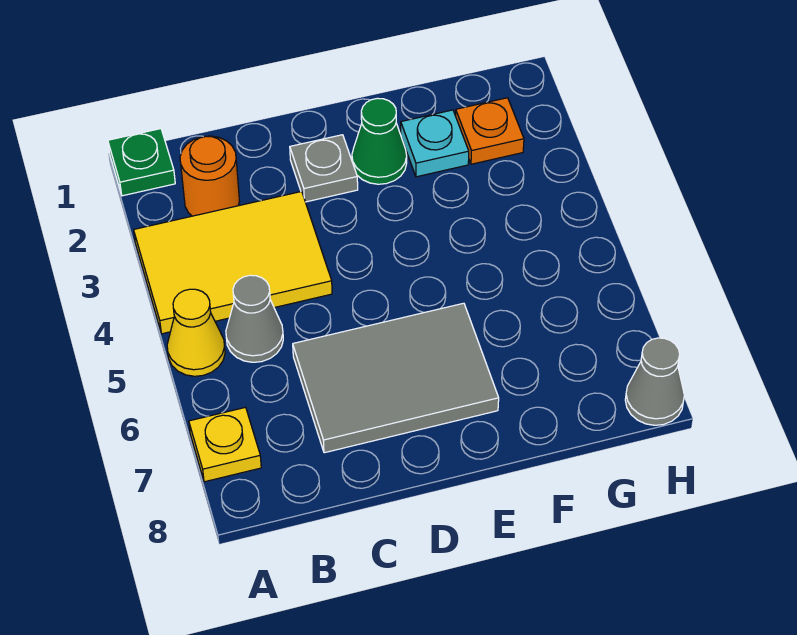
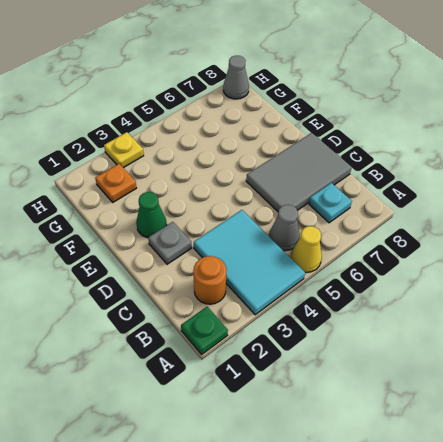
yellow 2x3 tile [134,191,332,334] -> cyan 2x3 tile [194,210,305,315]
yellow 1x1 plate [189,407,261,482] -> yellow 1x1 plate moved to [104,132,144,168]
grey 2x3 tile [293,303,499,453] -> grey 2x3 tile turned to [246,133,352,212]
cyan 1x1 plate [401,110,469,177] -> cyan 1x1 plate moved to [309,183,352,223]

